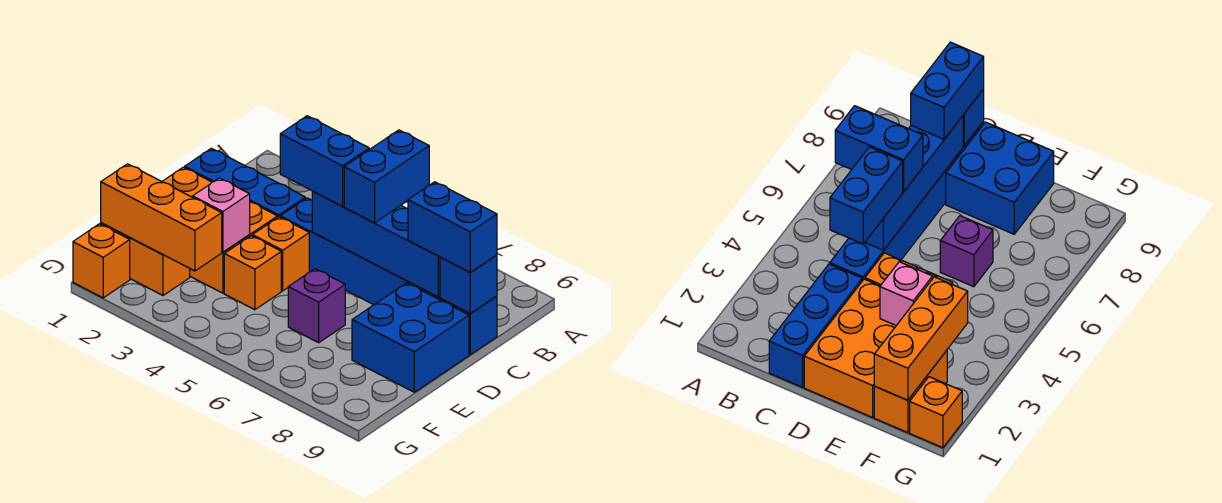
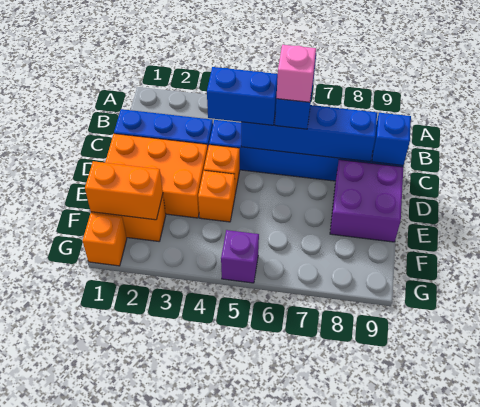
blue 1x2 brick [408,182,497,273] -> none
blue 2x2 brick [352,283,469,392] -> purple 2x2 brick [330,160,403,242]
pink 1x1 brick [193,178,250,252] -> pink 1x1 brick moved to [276,45,316,102]
purple 1x1 brick [288,269,345,343] -> purple 1x1 brick moved to [221,230,259,283]
orange 1x3 brick [101,164,222,271] -> orange 1x2 brick [85,161,163,220]

